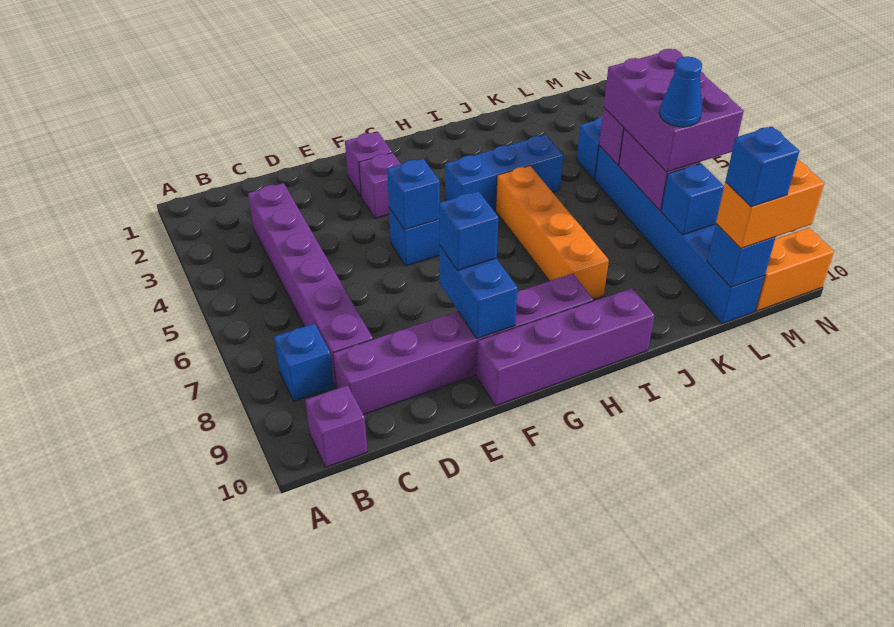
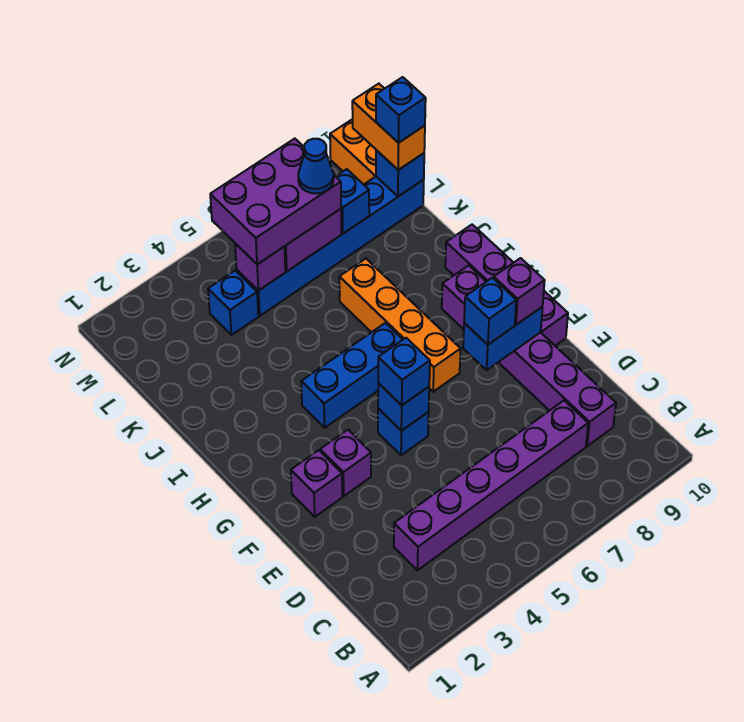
blue 1x1 brick [274,323,334,401] -> blue 1x1 brick moved to [378,338,430,405]
purple 1x1 brick [305,385,367,467] -> purple 1x1 brick moved to [494,258,545,325]
blue 1x3 brick [445,135,563,210] -> blue 1x3 brick turned to [301,323,403,428]
orange 1x4 brick [496,166,609,299] -> orange 1x4 brick turned to [339,259,461,392]

